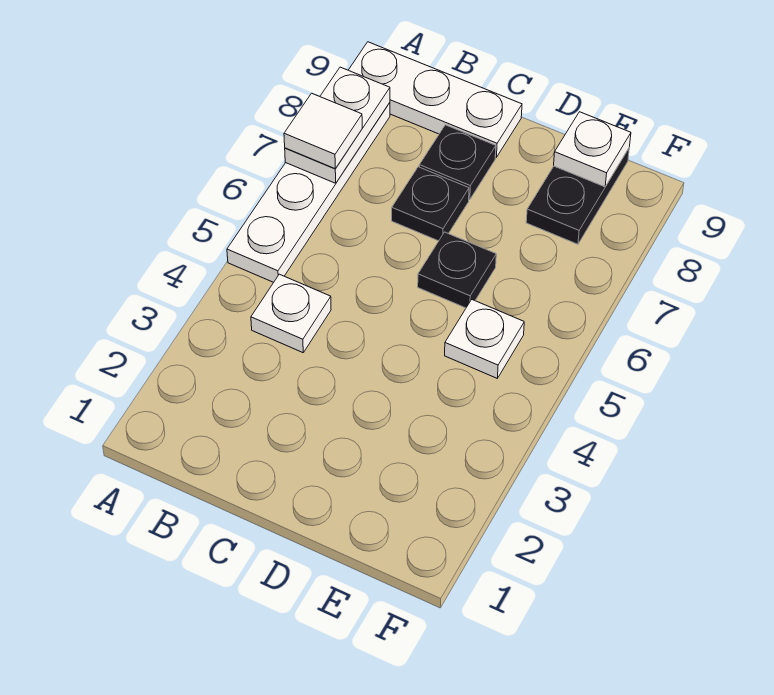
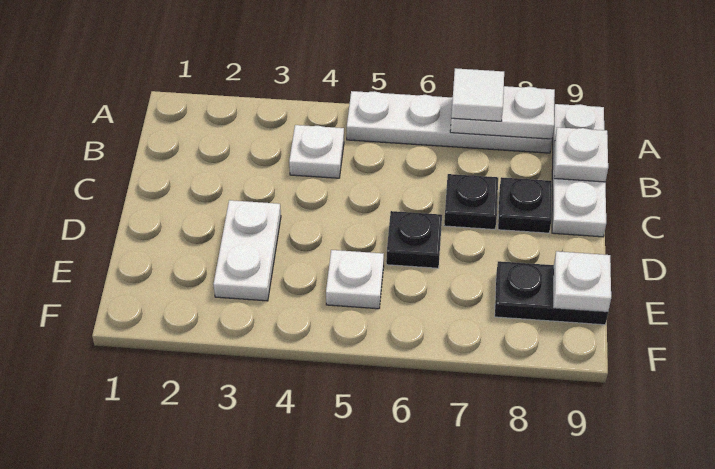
none -> white 1x1 plate [554,127,608,182]
none -> white 1x2 plate [213,200,281,301]

